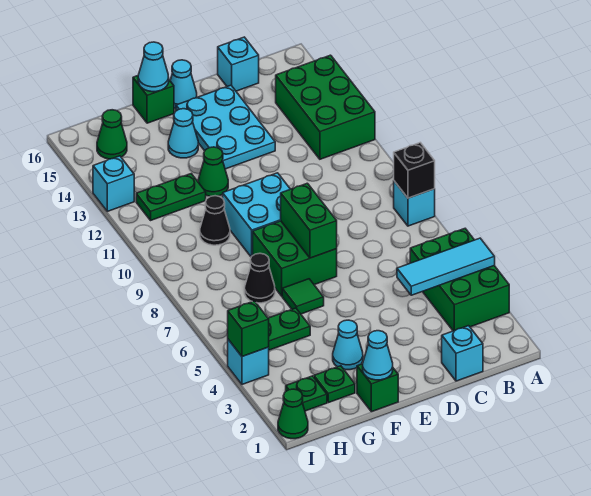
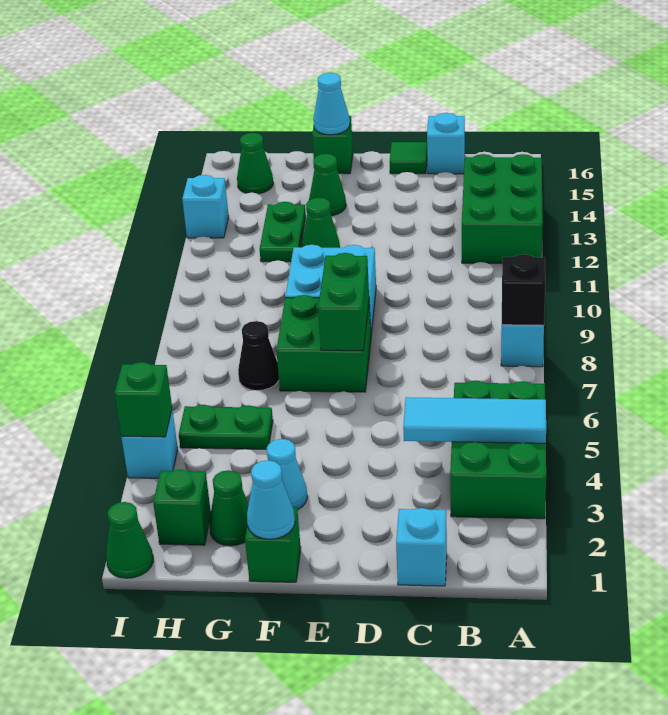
cyan 2x3 plate [176,85,275,169] -> none
cyan 1x1 cone [170,60,197,109] -> none
green 1x1 tile [282,279,324,314] -> green 1x1 tile moved to [390,142,427,174]
cyan 1x1 cone [168,109,198,158] -> green 1x1 cone [309,154,346,216]
green 1x1 plate [314,366,355,403] -> green 1x1 cone [209,470,249,546]
black 1x1 cone [200,196,230,245] -> none
green 1x2 plate [136,174,206,220] -> green 1x2 plate turned to [260,202,306,262]
green 1x1 plate [286,376,327,411] -> green 1x1 brick [153,469,211,545]

